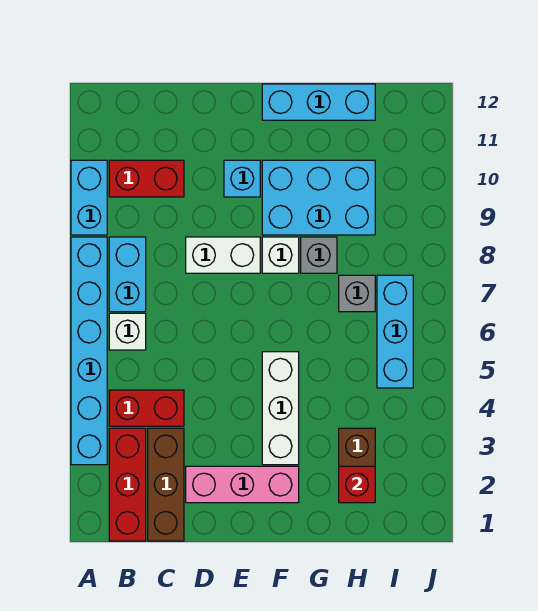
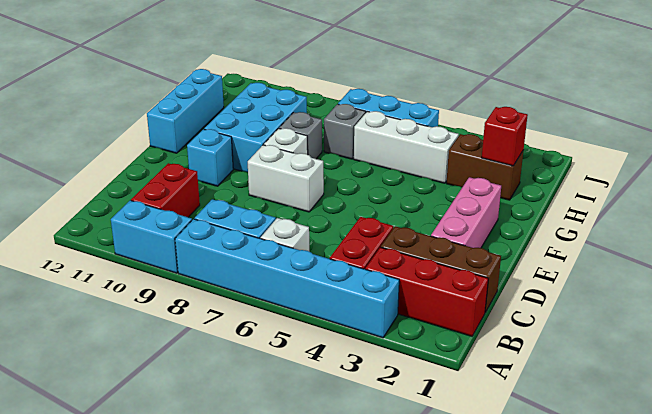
white 1x2 brick [186,237,260,273] -> white 1x2 brick turned to [248,145,324,212]
white 1x3 brick [262,352,299,465] -> white 1x3 brick moved to [354,111,459,183]

